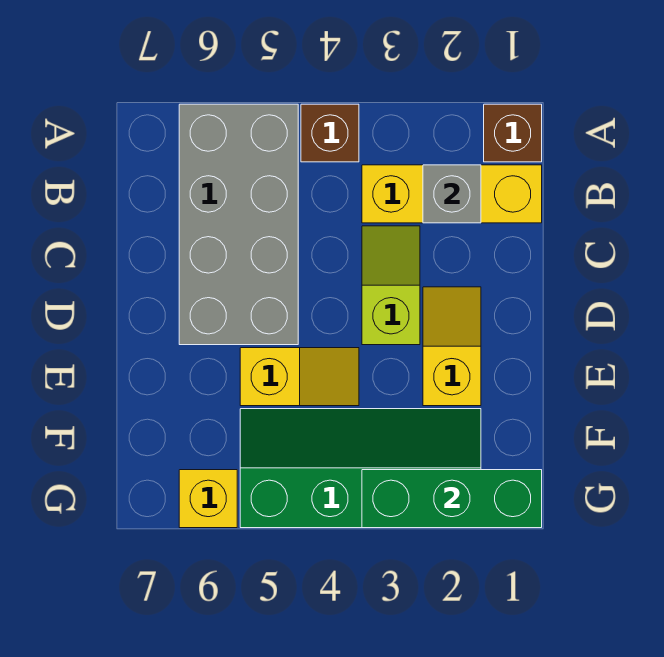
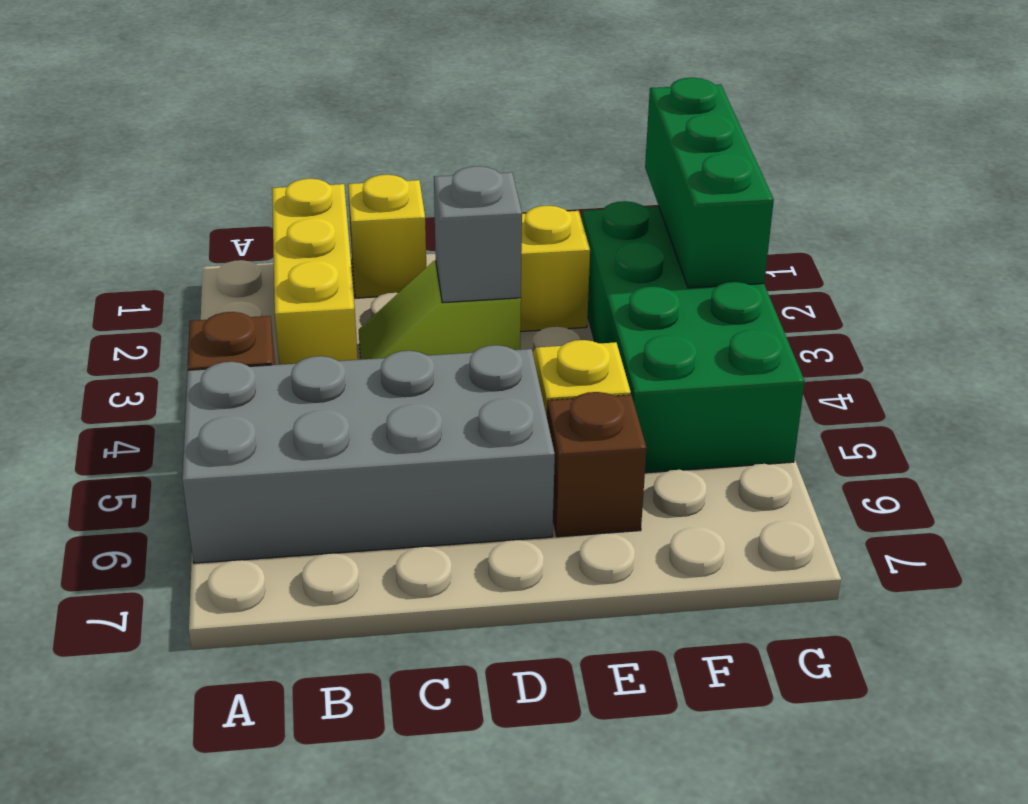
brown 1x1 brick [484,104,542,162] -> brown 1x1 brick moved to [547,392,647,537]
grey 1x1 brick [423,165,481,223] -> grey 1x1 brick moved to [434,166,522,303]
green 2x4 slope [240,409,481,528] -> green 2x4 brick [582,201,805,473]
yellow 1x1 brick [179,470,237,528] -> yellow 1x1 brick moved to [348,175,426,298]

